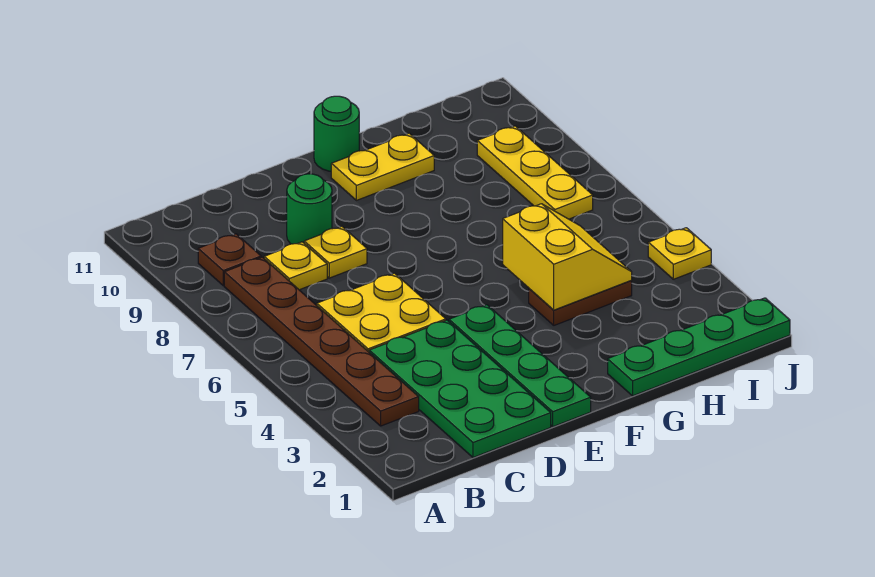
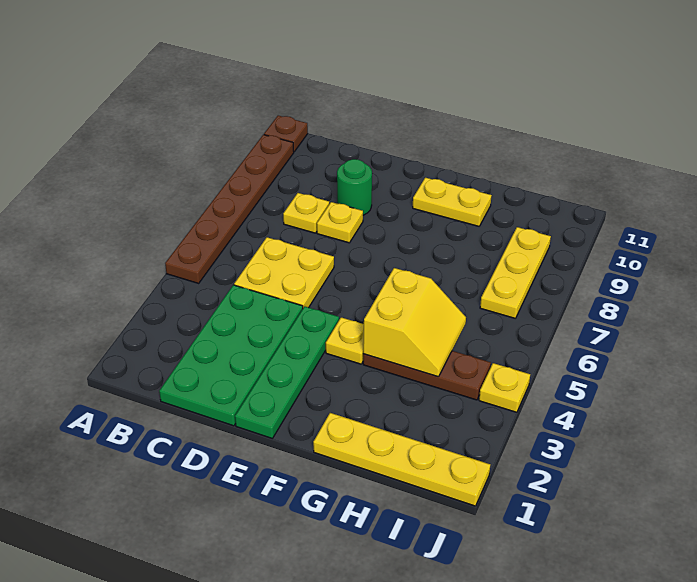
brown 1x6 plate [224,257,419,426] -> brown 1x6 plate moved to [165,135,294,283]
brown 1x1 plate [198,234,261,285] -> brown 1x1 plate moved to [264,116,308,152]
none -> yellow 1x1 plate [326,317,364,364]
green 1x1 round brick [314,96,359,171] -> none
green 1x4 plate [608,298,790,396] -> yellow 1x4 plate [313,413,490,506]
brown 1x2 plate [529,281,632,325] -> brown 1x3 plate [363,351,491,400]

